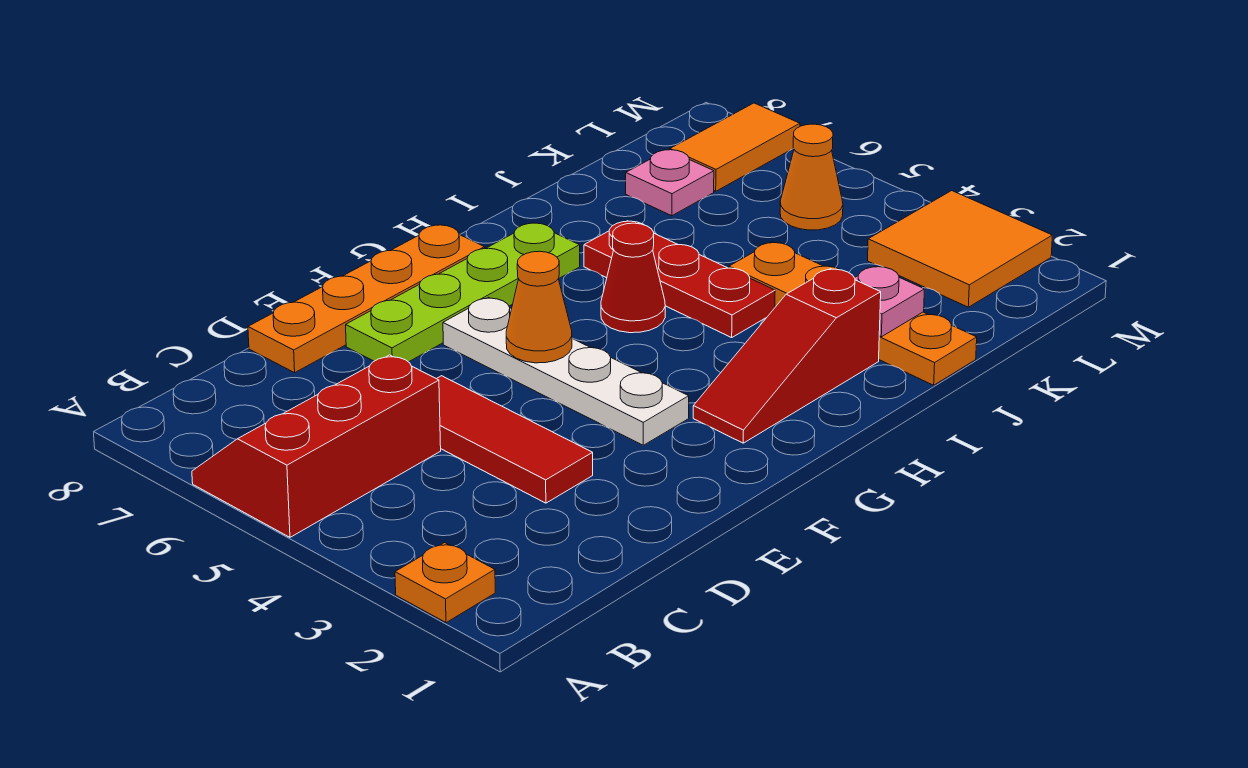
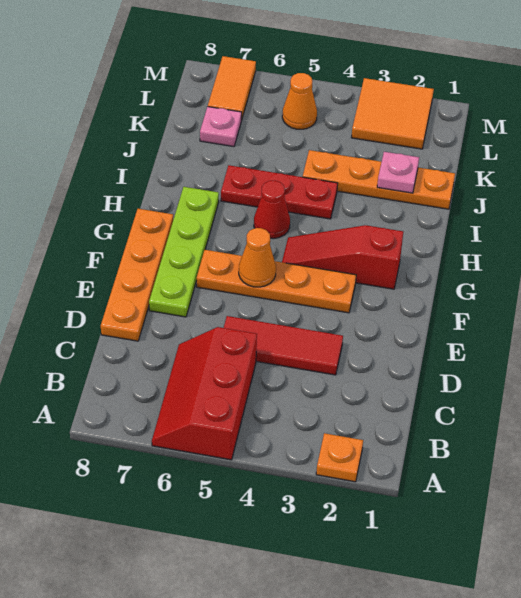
white 1x4 plate [443,297,689,445] -> orange 1x4 plate [197,250,356,313]
red 1x3 slope [693,269,881,443] -> red 1x3 slope turned to [282,225,403,289]

